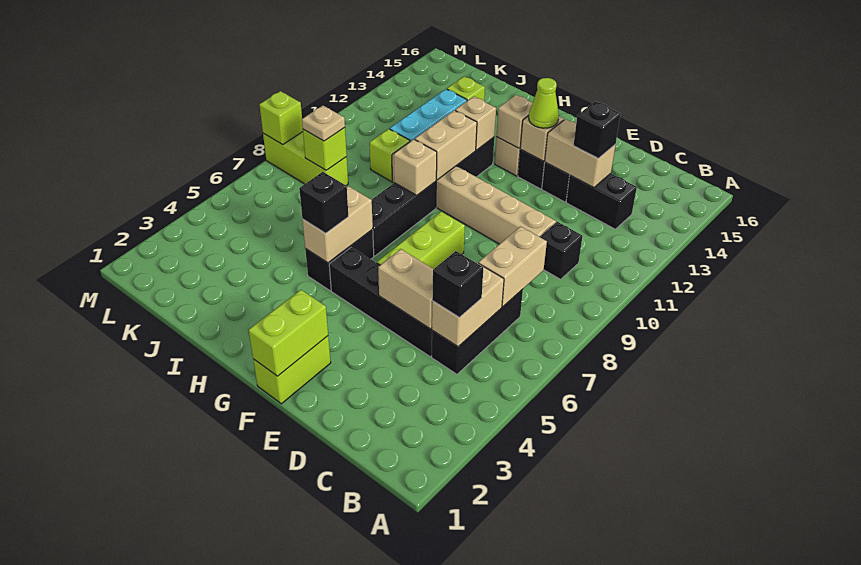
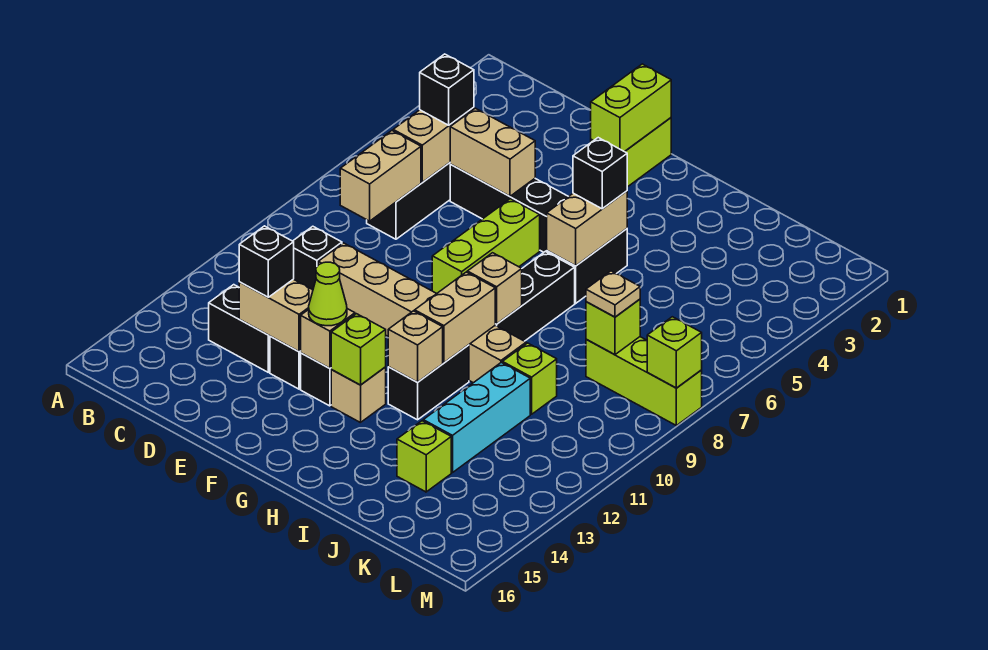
tan 1x1 brick [496,95,532,148] -> lime 1x1 brick [331,314,386,385]

